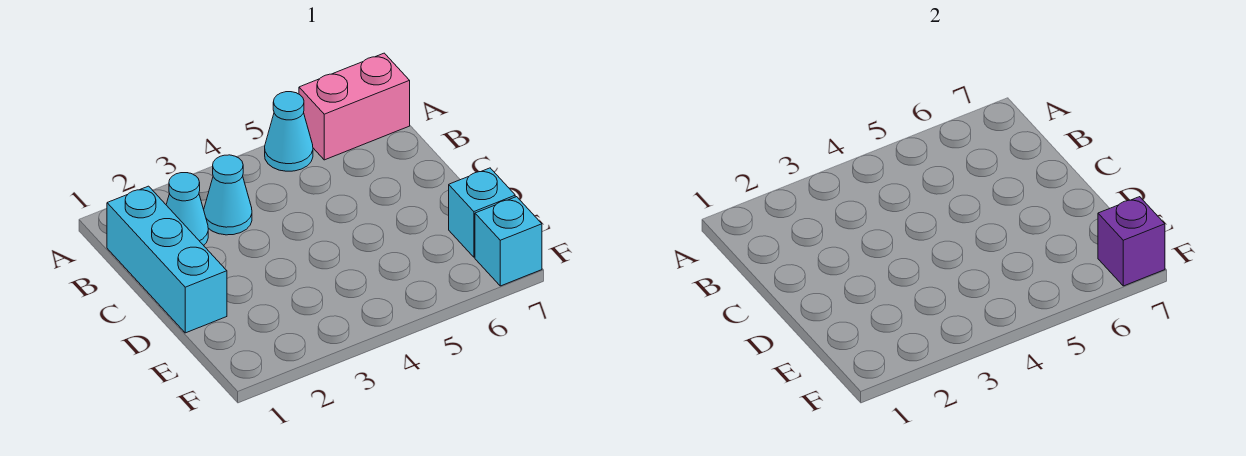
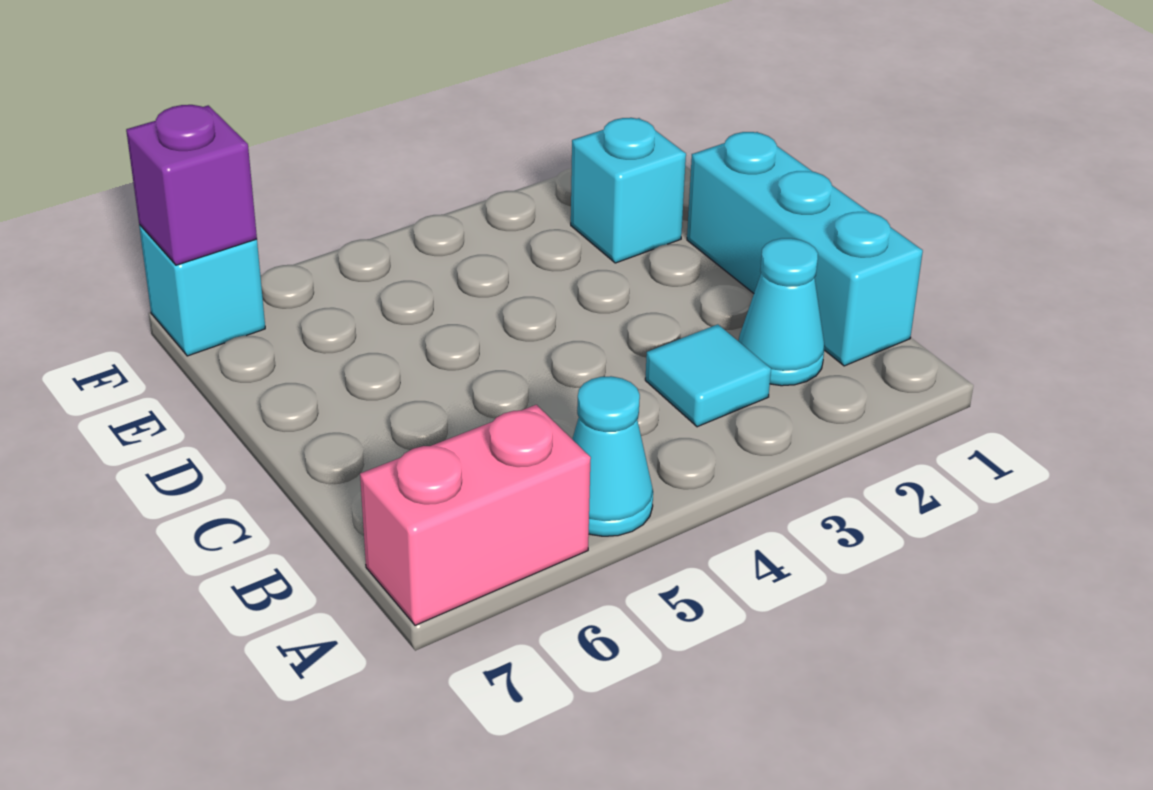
cyan 1x1 cone [204,155,252,235] -> cyan 1x1 tile [645,324,771,427]
cyan 1x1 brick [449,168,515,257] -> cyan 1x1 brick moved to [571,118,686,263]

